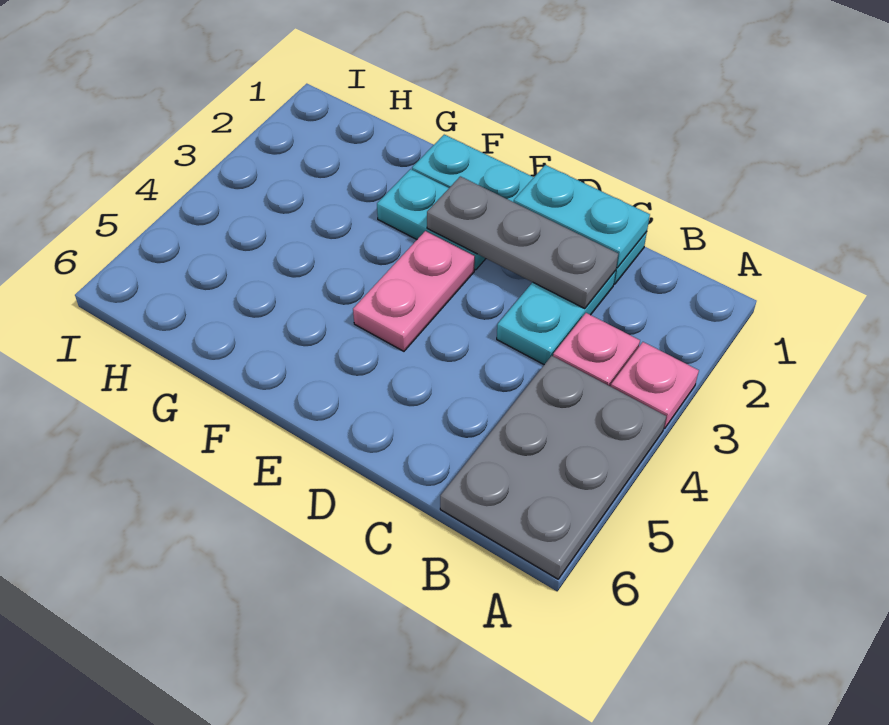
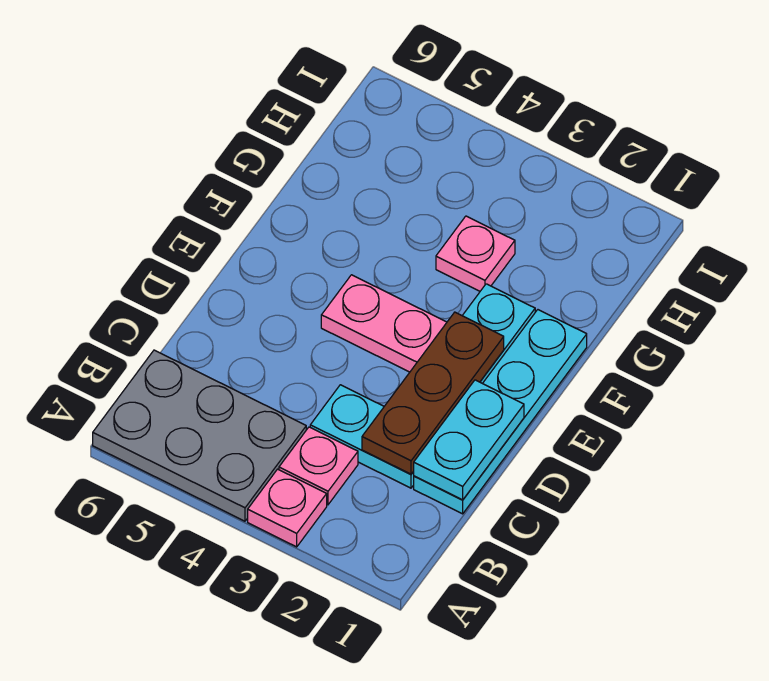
grey 1x3 plate [427,176,618,309] -> brown 1x3 plate [362,312,504,474]
none -> pink 1x1 plate [436,216,515,291]

